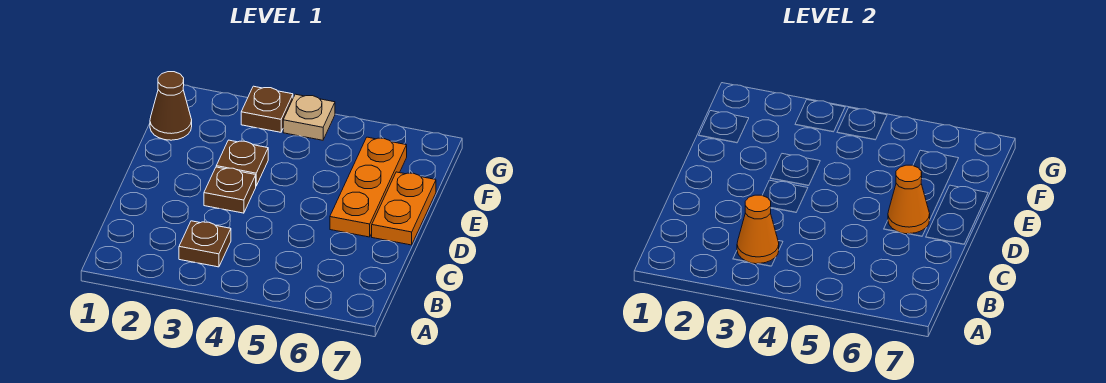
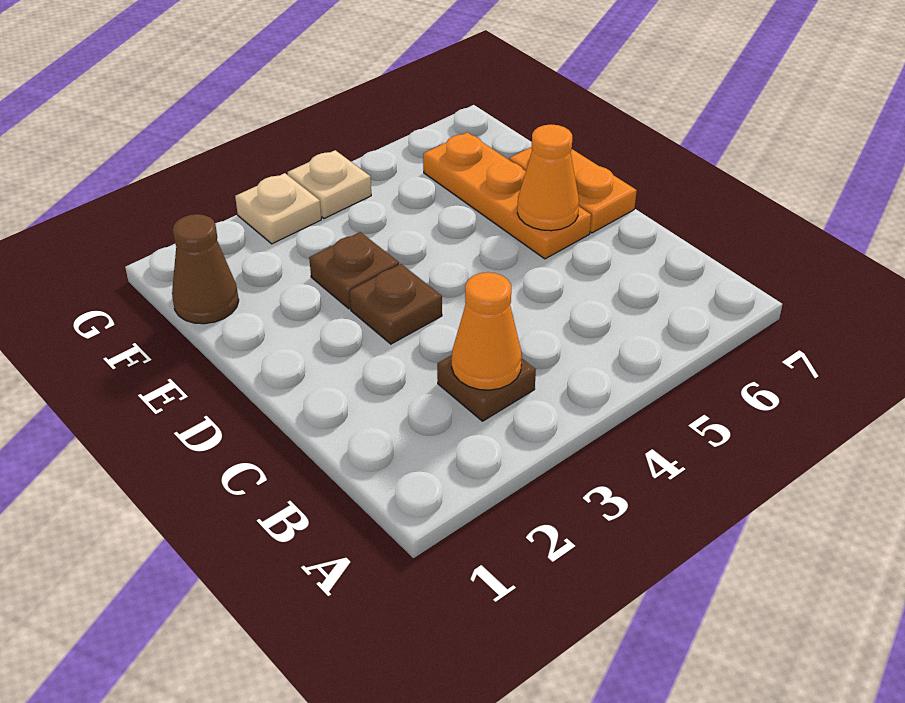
brown 1x1 plate [241,86,293,132] -> tan 1x1 plate [235,173,321,244]

